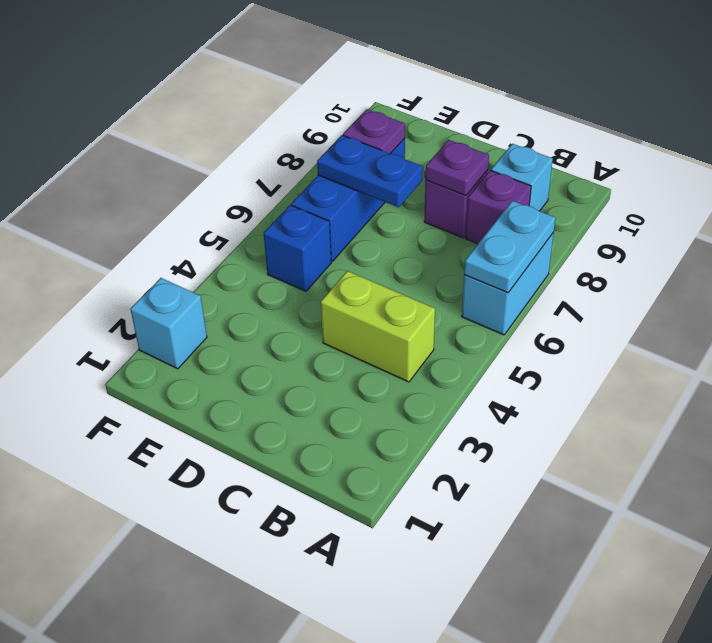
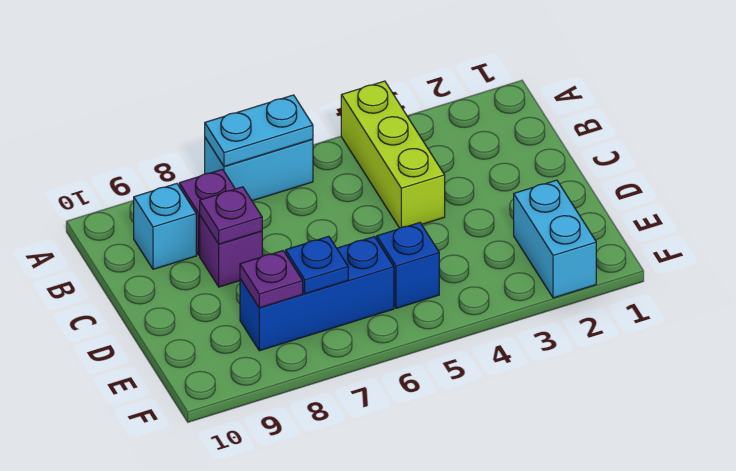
lime 1x2 brick [321,271,435,382] -> lime 1x3 brick [341,81,445,228]
blue 1x2 plate [317,135,423,207] -> blue 1x1 plate [286,236,348,294]
cyan 1x1 brick [130,278,207,369] -> cyan 1x2 brick [514,180,596,298]

